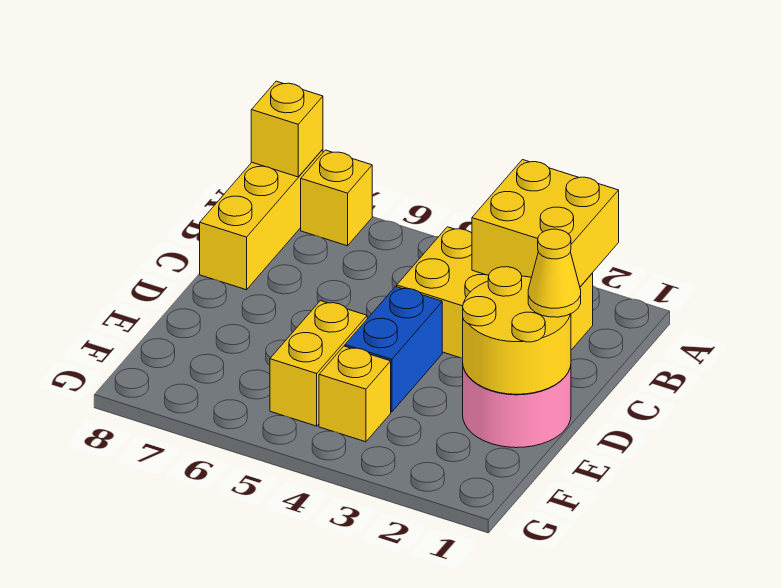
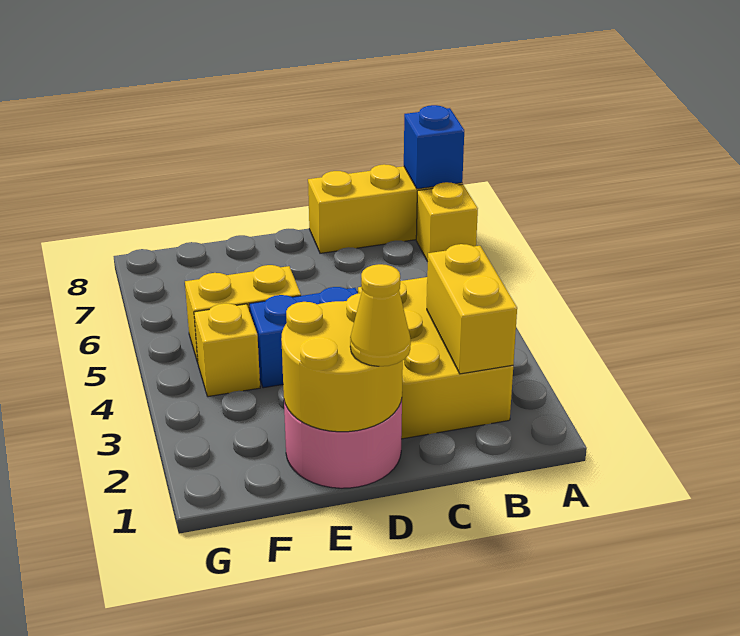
yellow 2x2 brick [472,160,619,286] -> yellow 1x2 brick [427,244,517,374]
yellow 1x1 brick [251,81,323,177] -> blue 1x1 brick [404,105,464,189]

